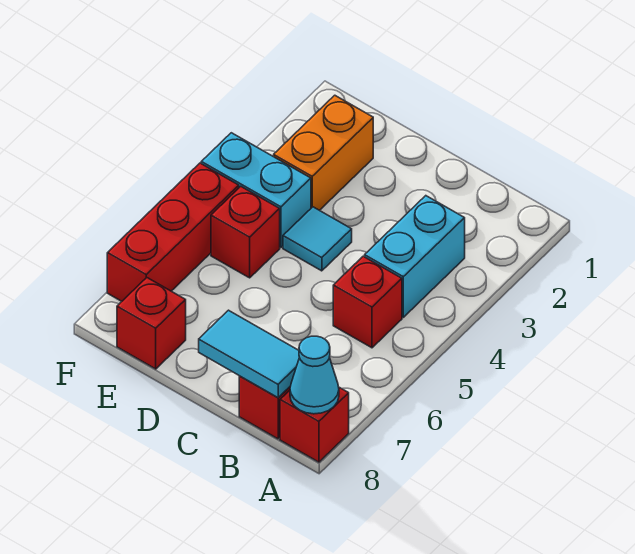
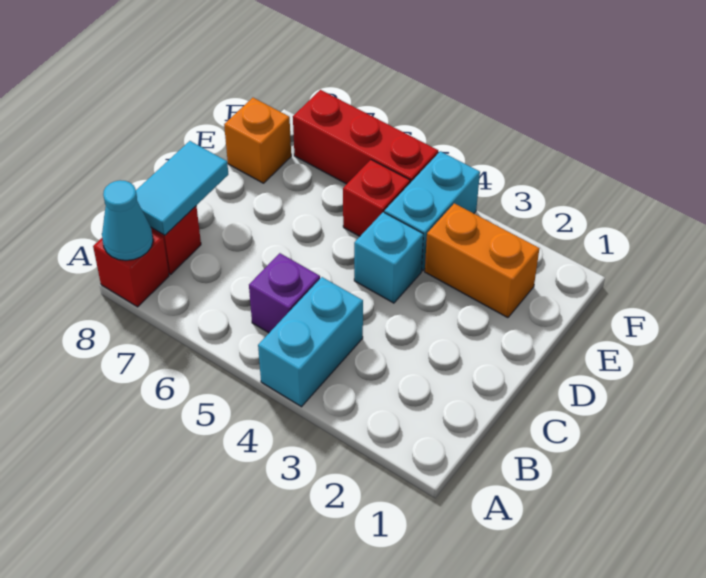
cyan 1x2 brick [365,196,465,317] -> cyan 1x2 brick turned to [258,277,363,407]
red 1x1 brick [333,256,402,348] -> purple 1x1 brick [249,253,320,333]
cyan 1x1 tile [283,207,352,271] -> cyan 1x1 brick [354,212,423,303]
red 1x1 brick [117,278,186,369] -> orange 1x1 brick [224,98,291,183]

